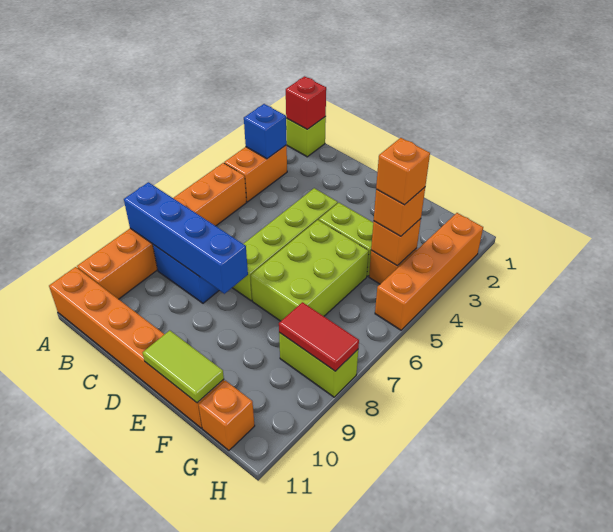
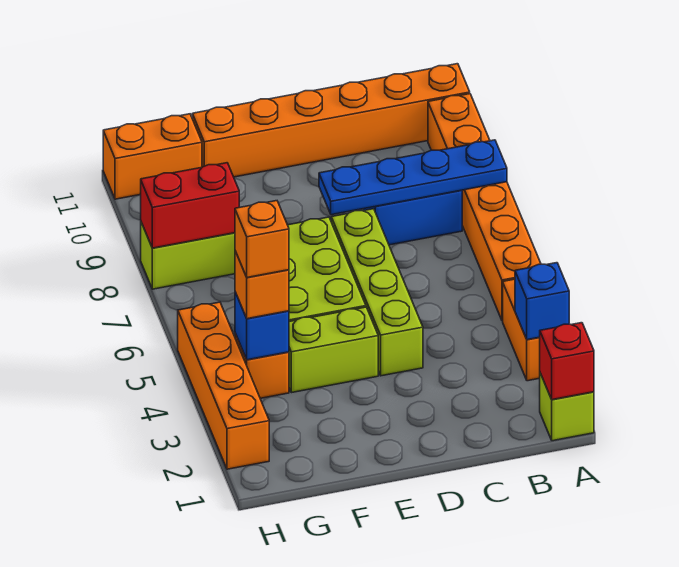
blue 1x4 brick [124,182,248,294] -> blue 1x4 plate [319,140,507,215]
lime 1x2 tile [143,330,224,403] -> none
orange 1x1 brick [371,219,421,266] -> blue 1x1 brick [235,292,289,360]
red 1x2 tile [279,302,359,371] -> red 1x2 brick [141,163,239,248]
orange 1x1 brick [199,381,255,450] -> orange 1x2 brick [103,114,202,199]

